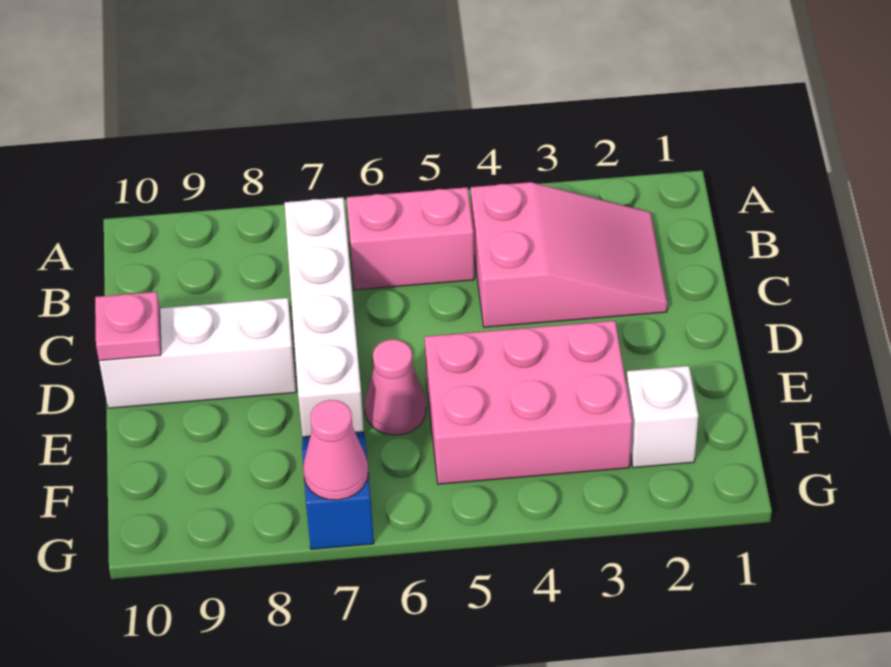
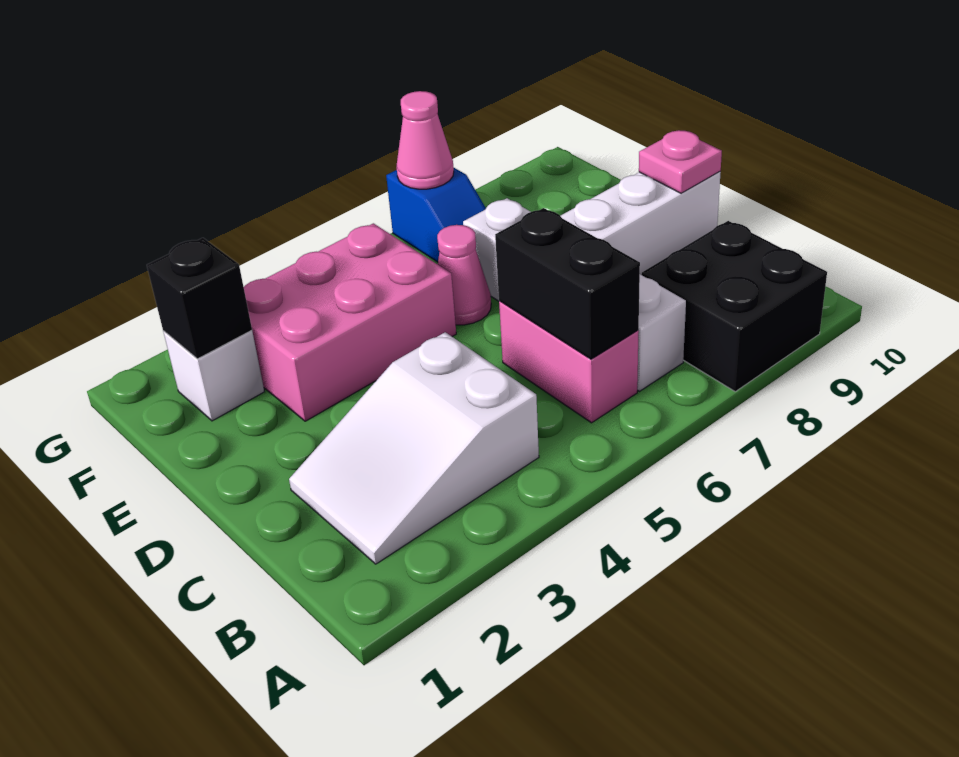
none -> black 2x2 brick [642,221,827,392]
pink 2x3 slope [471,182,668,327] -> white 2x3 slope [289,332,539,564]
pink 1x2 brick [347,187,474,290] -> pink 1x2 brick turned to [499,301,639,423]
none -> black 1x2 brick [495,208,640,359]
none -> black 1x1 brick [147,238,252,359]

